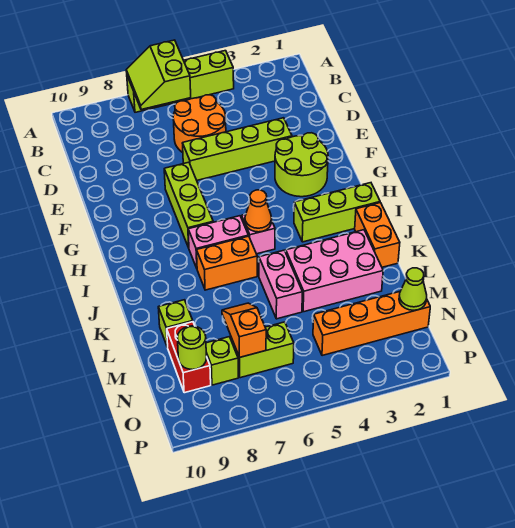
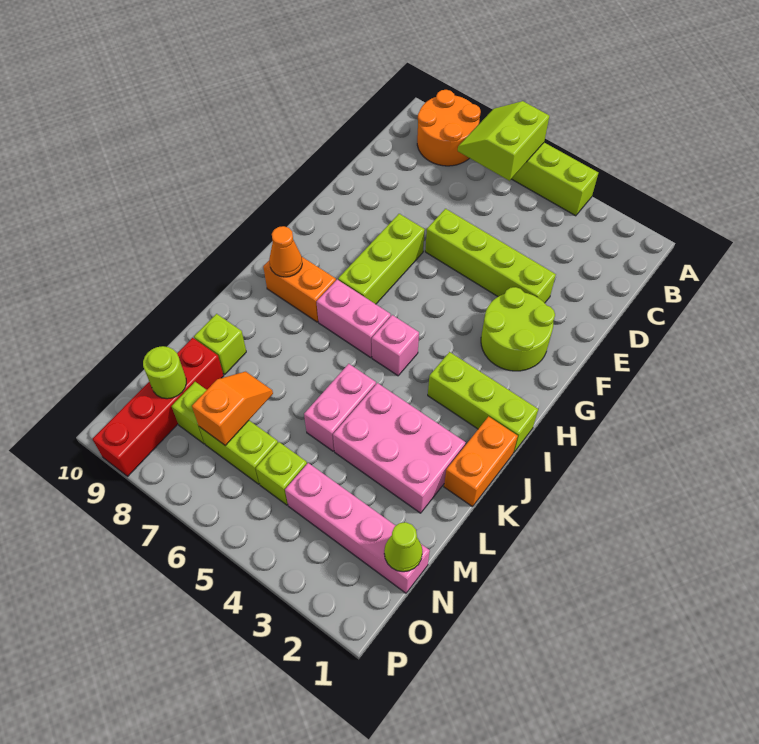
orange 2x2 round brick [173,95,226,153] -> orange 2x2 round brick moved to [417,90,481,166]
orange 1x1 cone [245,190,272,232] -> orange 1x1 cone moved to [269,226,302,277]
orange 1x2 brick [197,236,257,290] -> orange 1x2 brick moved to [263,257,336,322]
red 1x2 brick [167,322,211,393] -> red 1x4 brick [93,338,224,476]
orange 1x4 brick [313,292,430,356] -> pink 1x4 brick [285,463,430,593]
none -> lime 1x1 brick [256,442,307,505]

